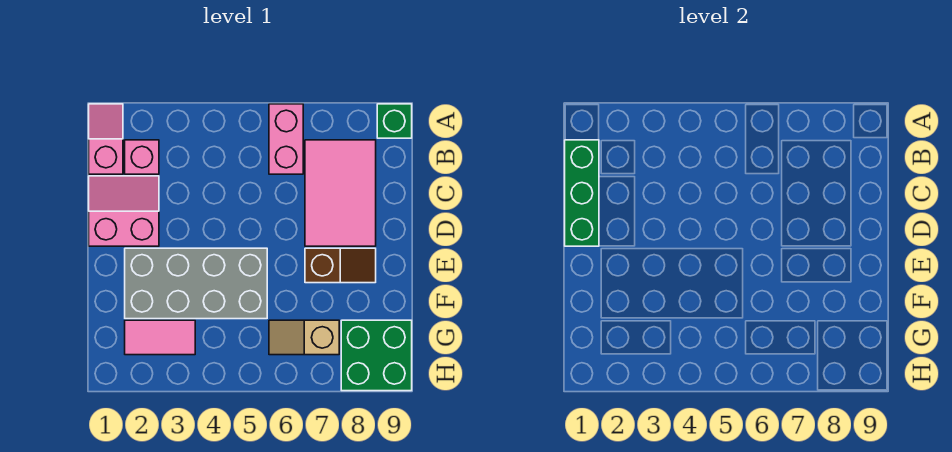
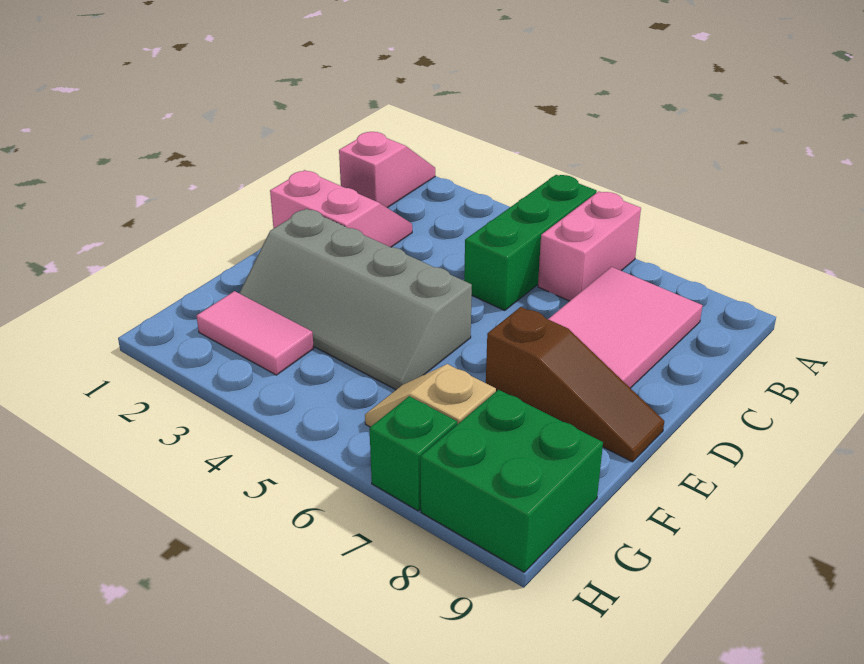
green 1x1 brick [377,104,412,138] -> green 1x1 brick moved to [370,396,457,511]
green 1x3 brick [565,140,599,246] -> green 1x3 brick moved to [464,175,597,311]
pink 1x1 brick [125,140,159,174] -> none
grey 2x4 brick [125,248,267,319] -> grey 2x4 slope [239,209,472,390]
brown 1x2 slope [305,248,376,283] -> brown 1x3 slope [486,307,664,462]

